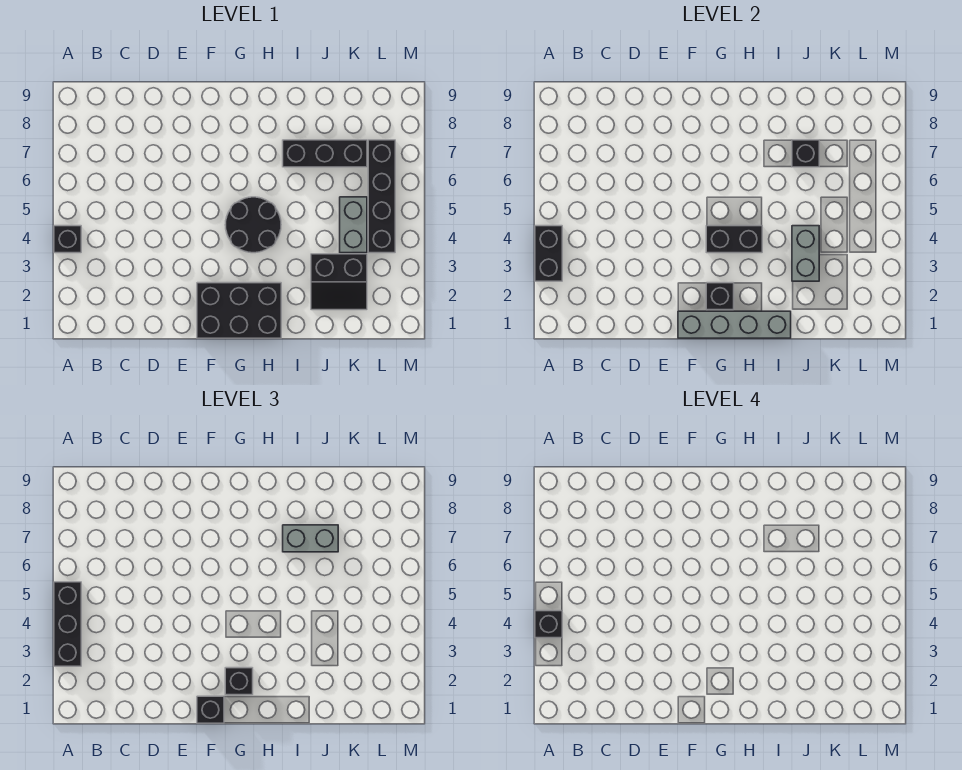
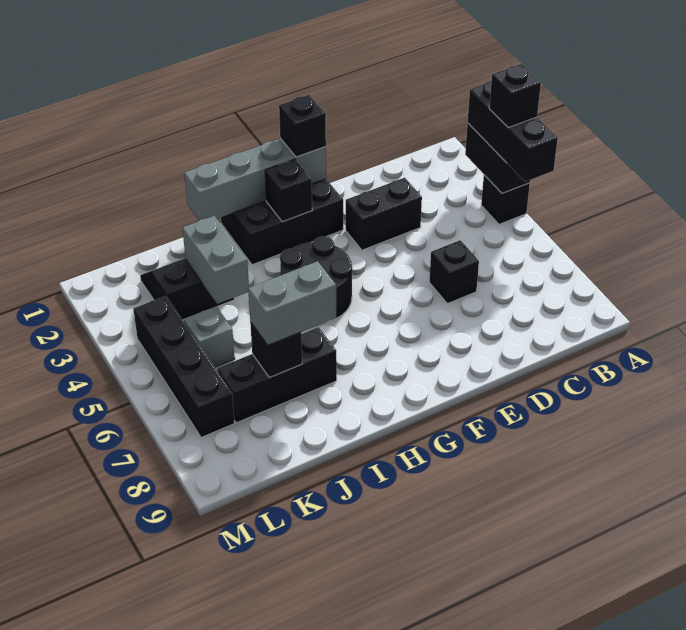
black 1x1 brick [225,668,253,695] -> black 1x1 brick moved to [429,240,479,304]
black 1x2 brick [706,226,762,253] -> black 1x2 brick moved to [346,178,422,250]
grey 1x2 brick [340,197,367,253] -> grey 1x1 brick [184,306,235,367]

